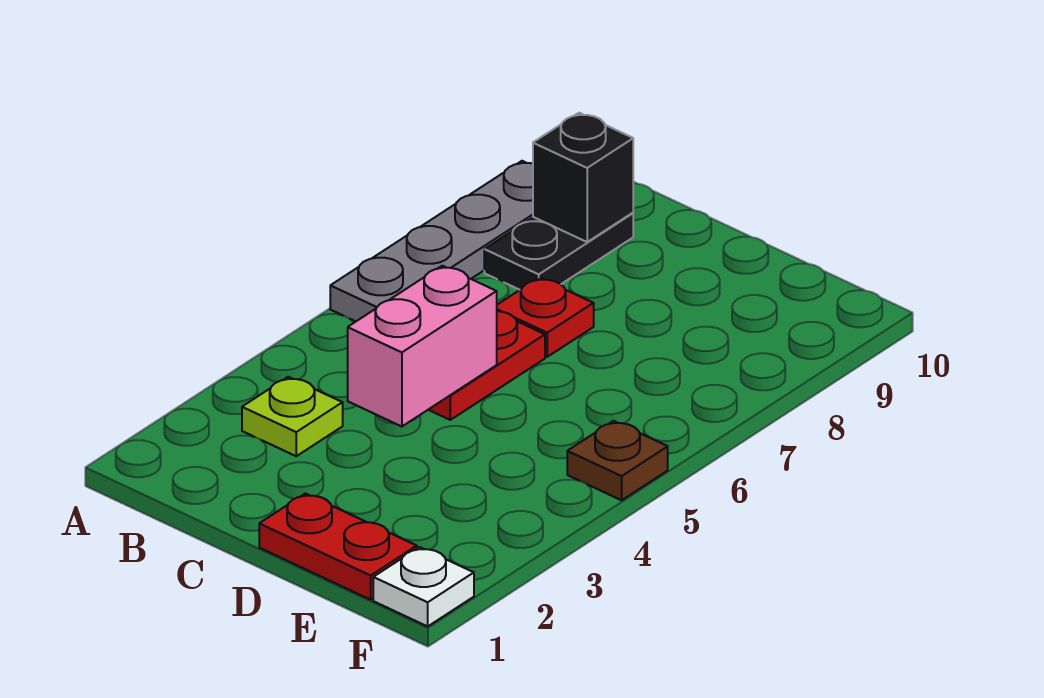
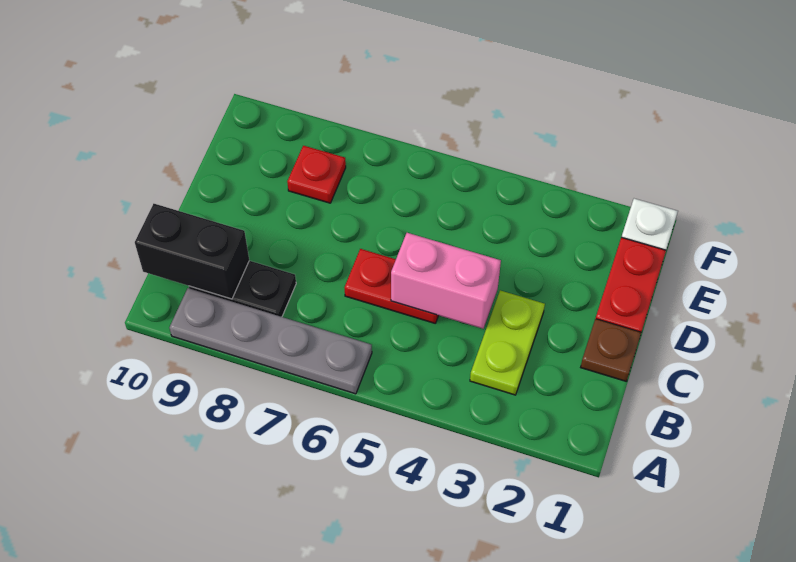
lime 1x1 plate [242,377,343,456] -> lime 1x2 plate [470,290,545,395]
black 1x1 brick [533,113,633,242] -> black 1x2 brick [135,204,249,299]
red 1x1 plate [497,278,594,357] -> red 1x1 plate moved to [287,146,346,203]
brown 1x1 plate [567,421,668,500] -> brown 1x1 plate moved to [581,319,641,381]

